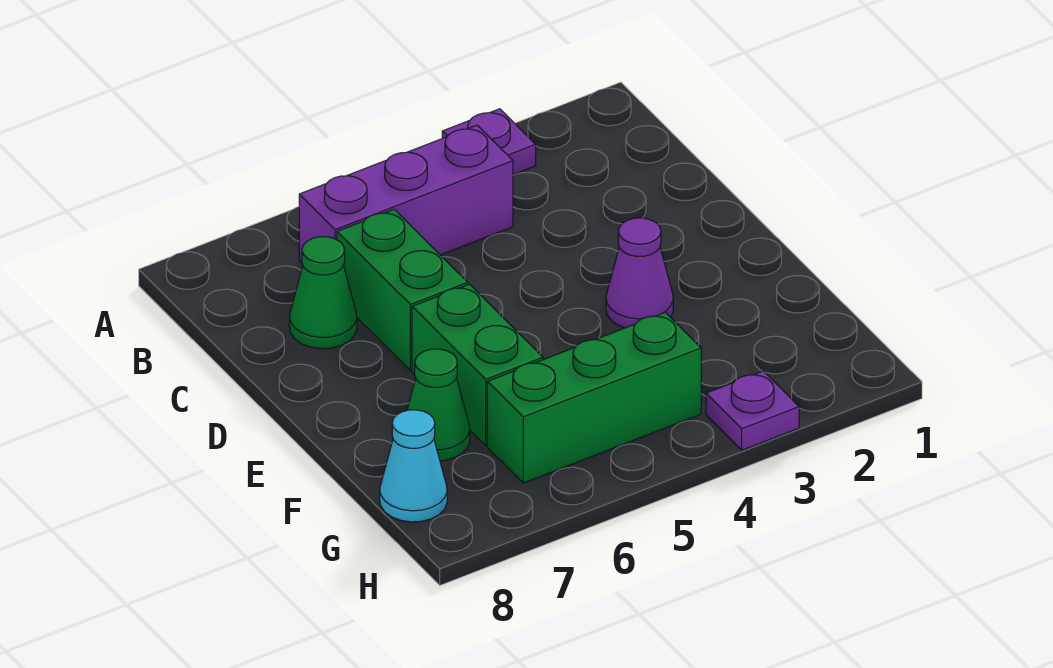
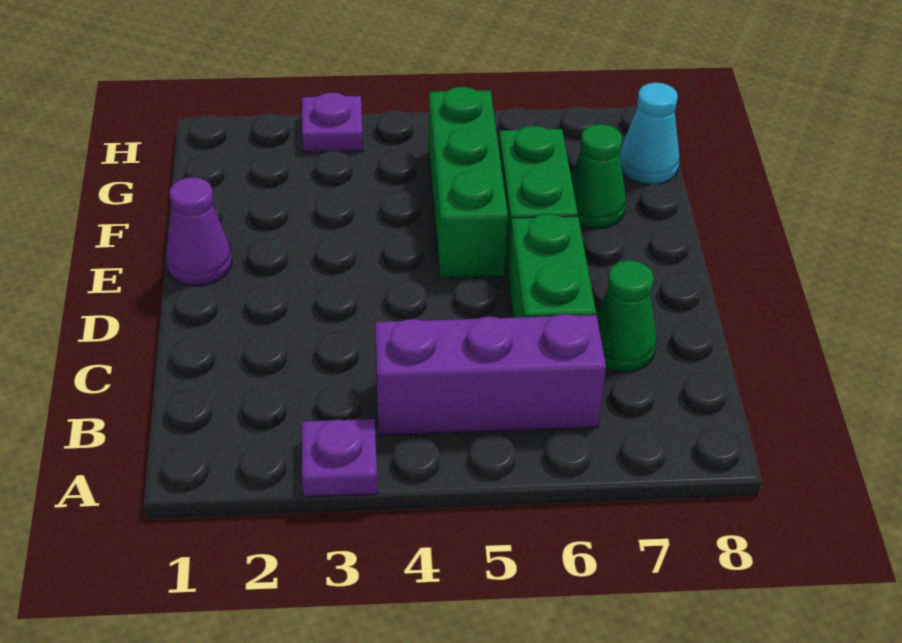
purple 1x1 cone [606,218,673,328] -> purple 1x1 cone moved to [166,177,232,286]
green 1x3 brick [487,312,701,483] -> green 1x3 brick turned to [429,87,508,279]

